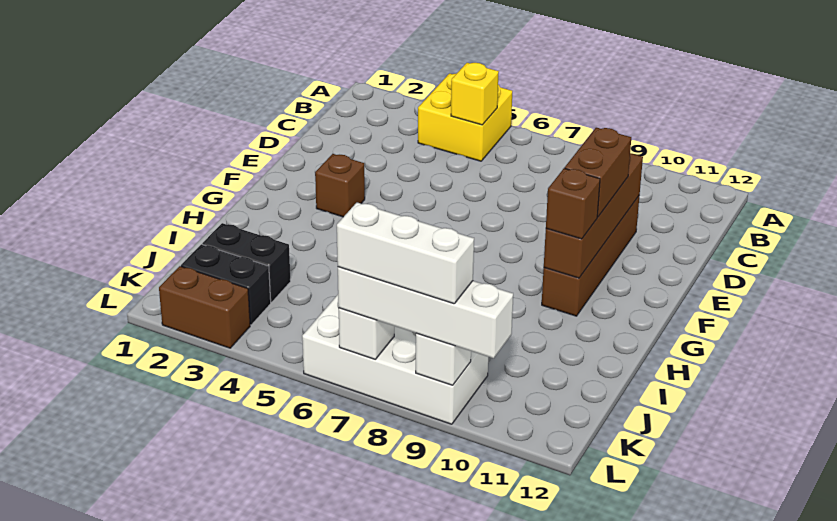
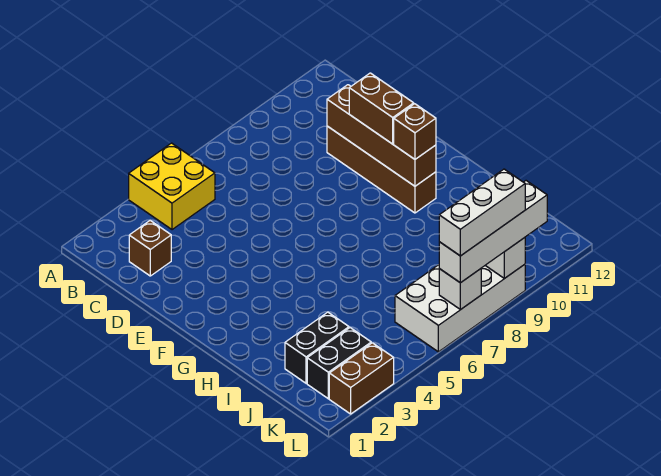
yellow 1x1 brick [451,63,499,125] -> none
brown 1x1 brick [315,154,365,217] -> brown 1x1 brick moved to [129,221,171,276]

